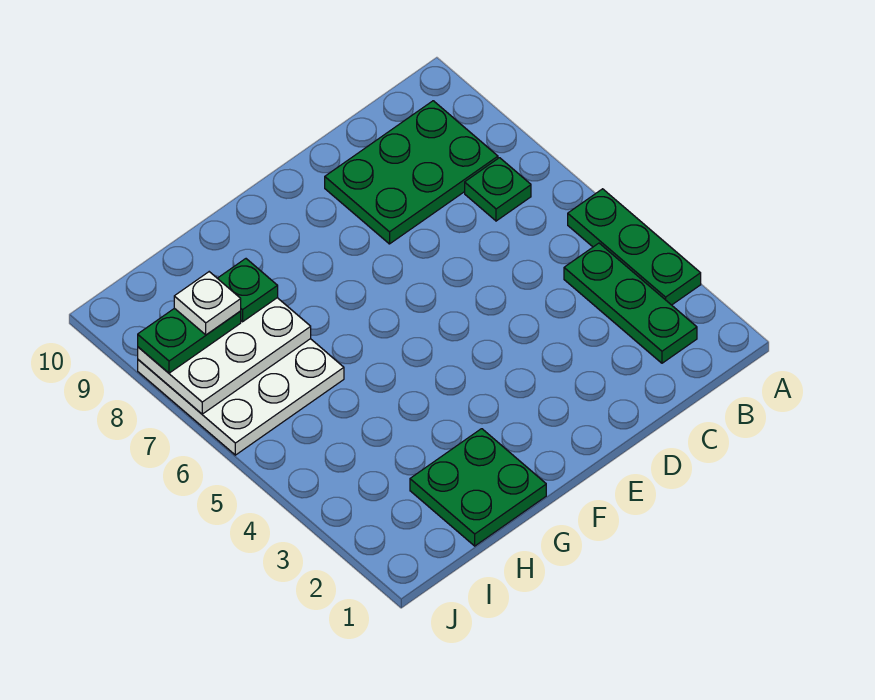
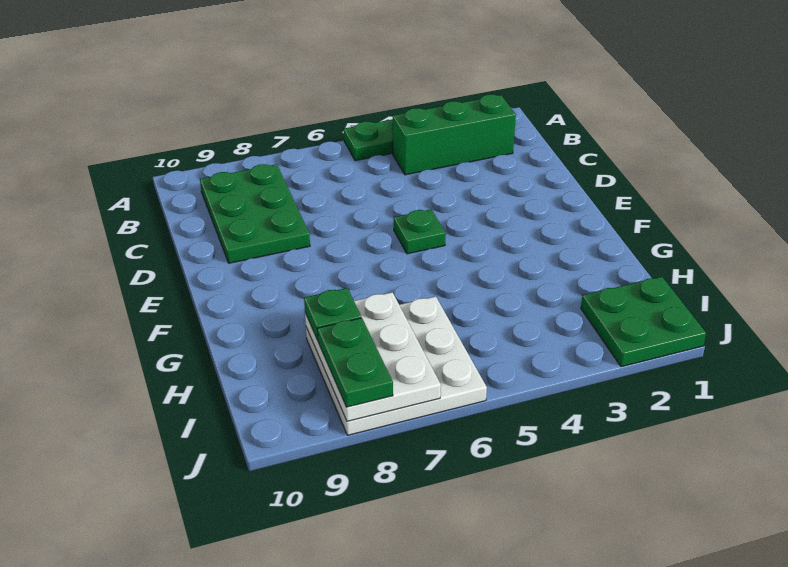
green 1x3 plate [564,243,697,363] -> green 1x3 brick [393,94,516,175]
green 1x1 plate [465,158,531,221] -> green 1x1 plate moved to [394,209,446,254]
green 2x2 plate [410,429,546,546] -> green 2x2 plate moved to [581,277,706,367]
white 1x1 plate [174,272,241,335] -> none

